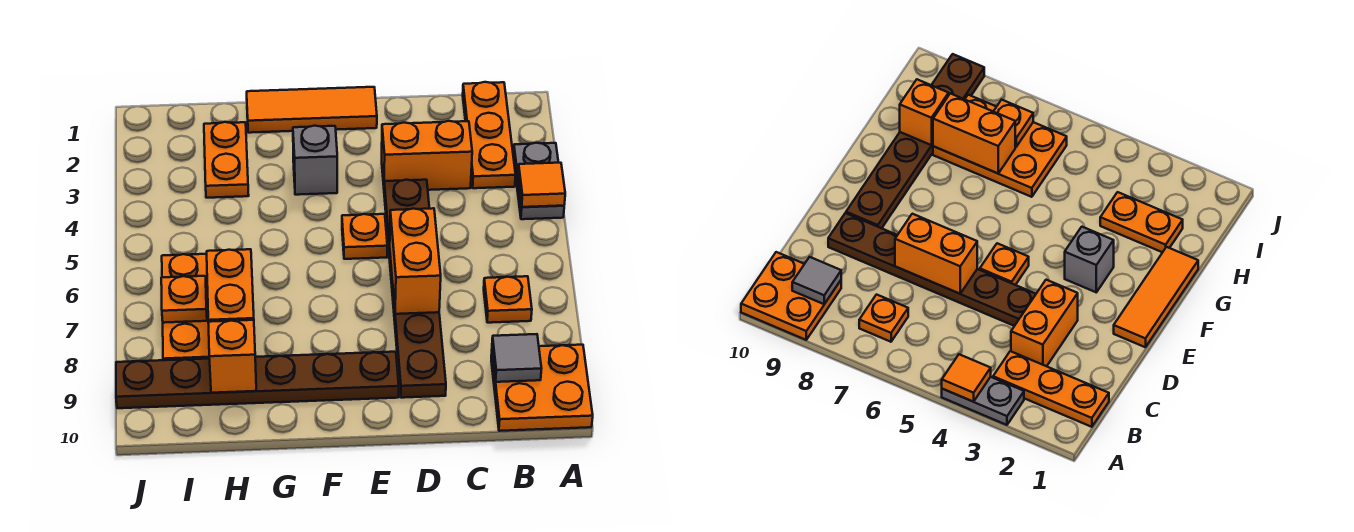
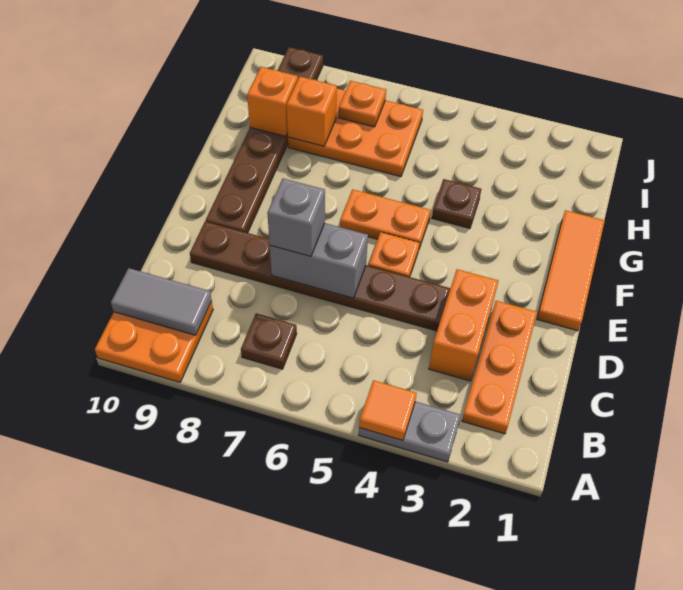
orange 1x3 plate [463,82,516,188] -> orange 1x3 plate turned to [462,301,537,434]
orange 1x1 plate [484,276,532,323] -> brown 1x1 plate [241,313,297,369]
grey 1x1 tile [492,334,542,382] -> grey 1x2 tile [111,268,212,335]
orange 1x2 brick [390,208,441,314] -> grey 1x2 brick [270,223,368,298]
grey 1x1 brick [293,126,337,195] -> grey 1x1 brick moved to [267,178,325,256]
none -> brown 1x1 plate [432,179,481,228]
orange 1x2 plate [204,122,249,198] -> orange 1x2 plate moved to [340,189,431,249]
orange 1x2 brick [207,249,254,322] -> orange 1x1 brick [287,77,337,146]

